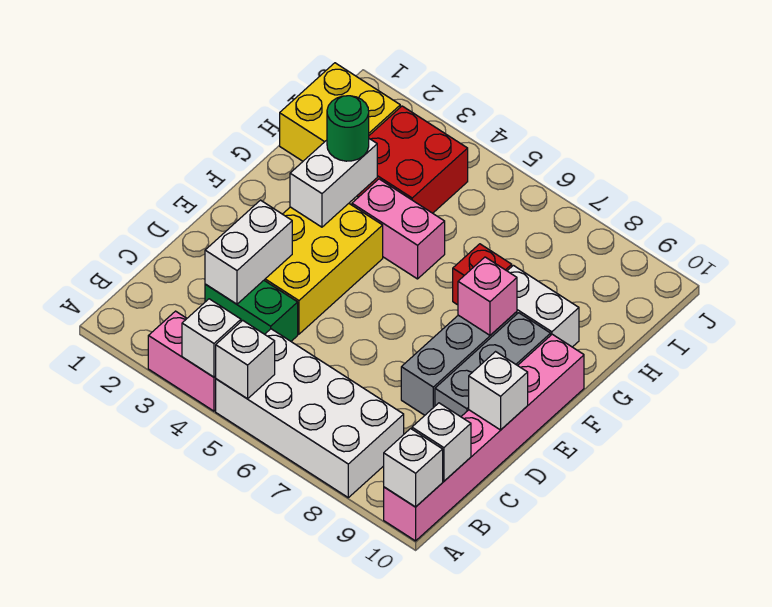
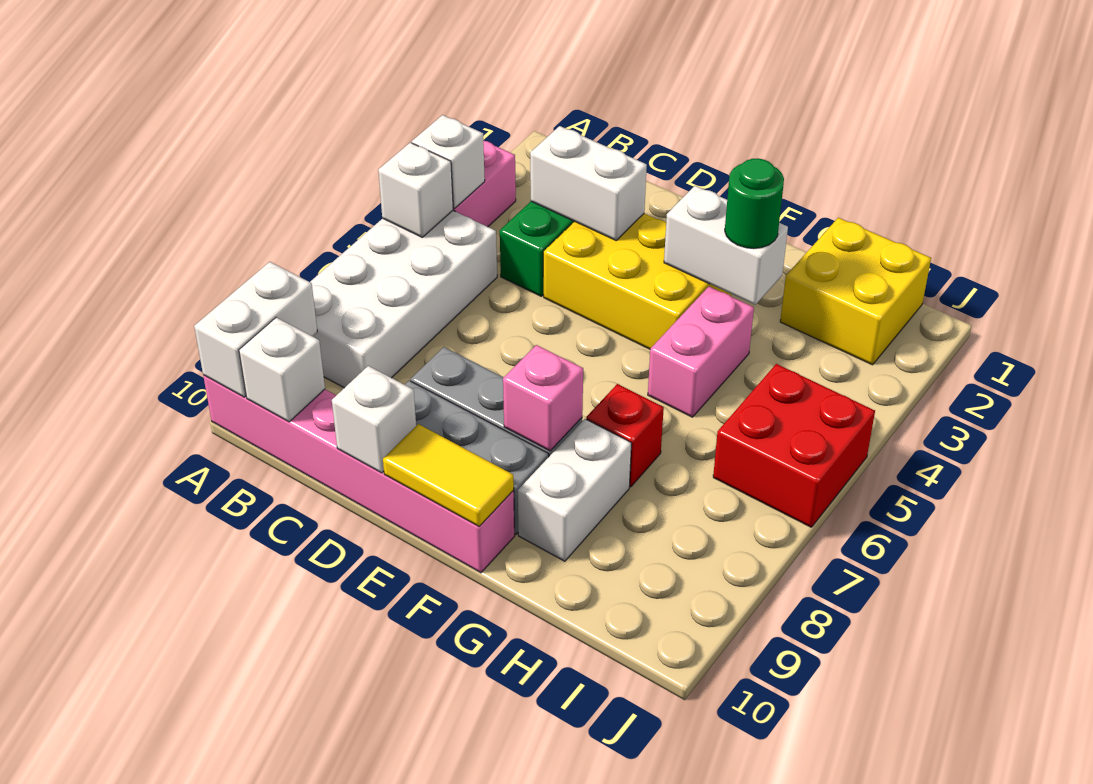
white 1x1 brick [384,429,443,507] -> white 1x2 brick [194,262,317,397]
none -> yellow 1x2 tile [383,424,514,526]
red 2x2 brick [357,106,468,213] -> red 2x2 brick moved to [713,364,875,527]

